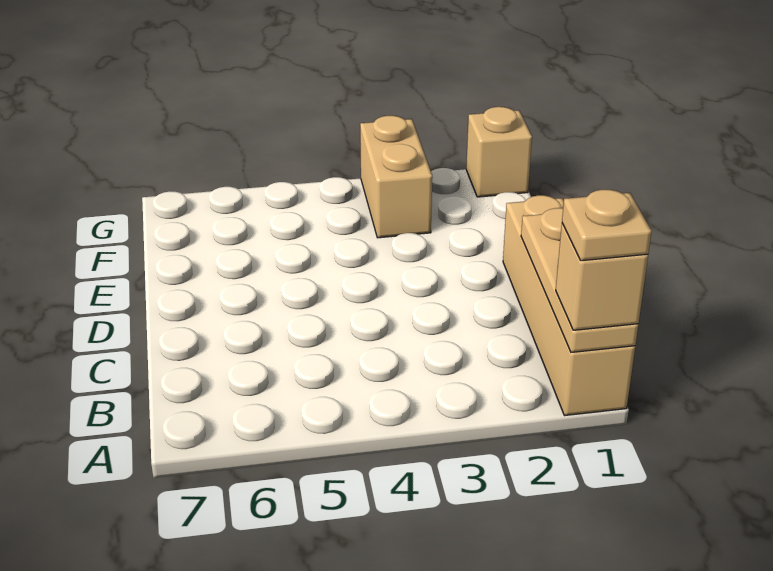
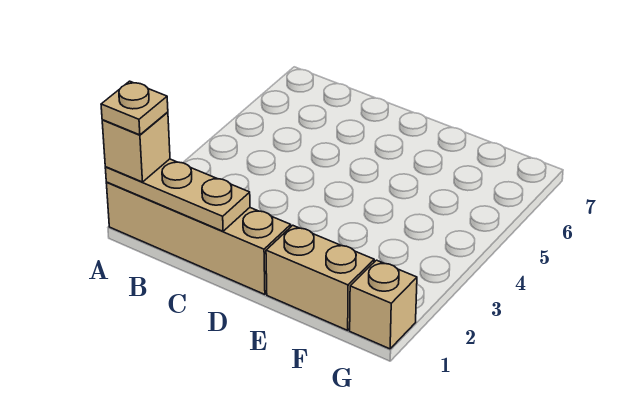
tan 1x2 brick [360,116,432,238] -> tan 1x2 brick moved to [266,225,374,330]

